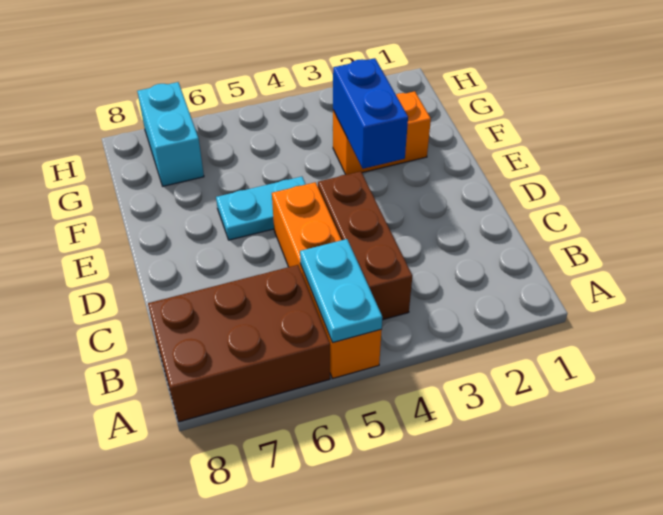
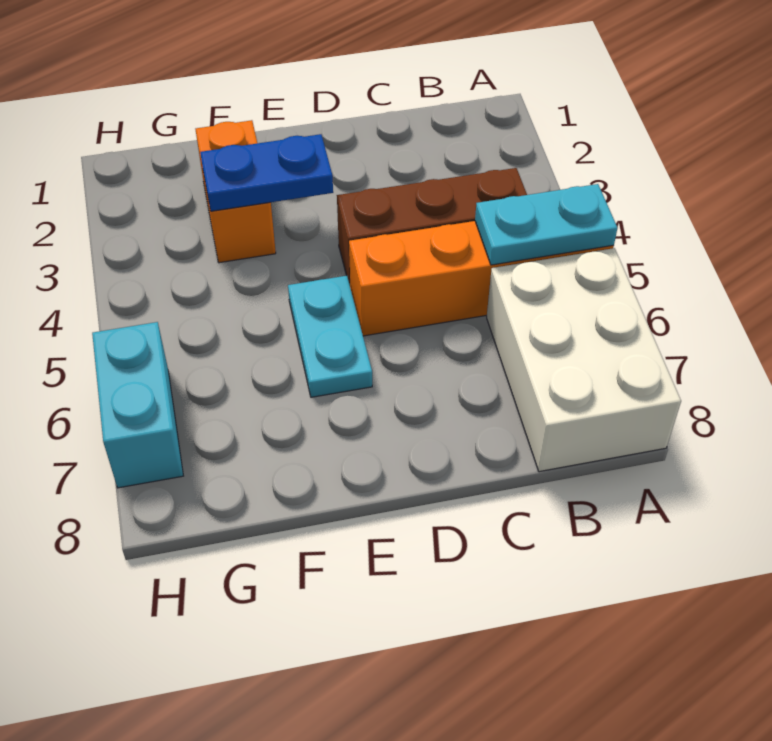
brown 2x3 brick [148,265,330,422] -> white 2x3 brick [487,248,681,472]
blue 1x2 brick [333,58,408,169] -> blue 1x2 plate [200,134,333,211]
cyan 1x2 brick [137,82,204,186] -> cyan 1x2 brick turned to [92,322,183,488]

